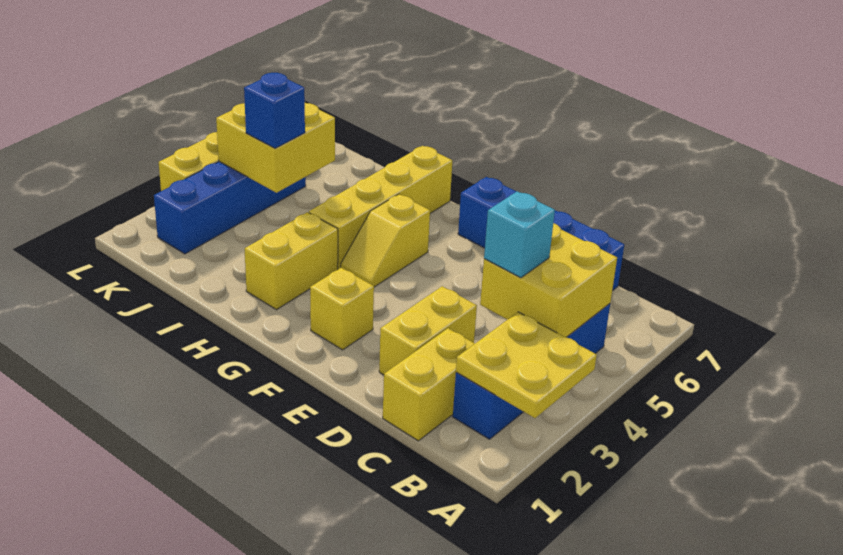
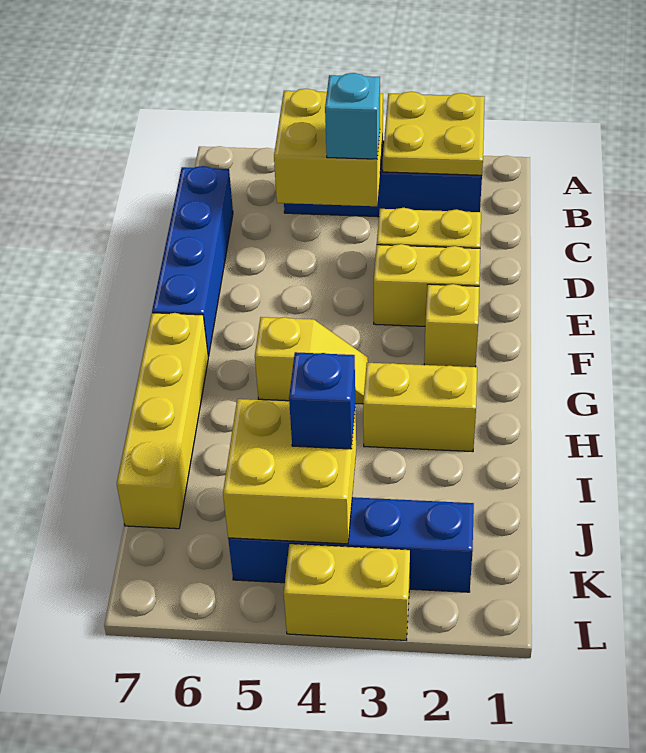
yellow 1x2 brick [383,328,475,441] -> yellow 1x2 brick moved to [374,244,480,326]
yellow 1x4 brick [309,146,452,269] -> yellow 1x4 brick turned to [117,313,208,529]

